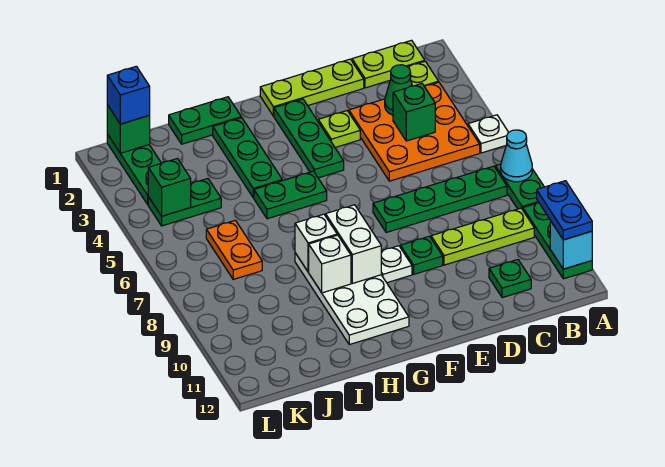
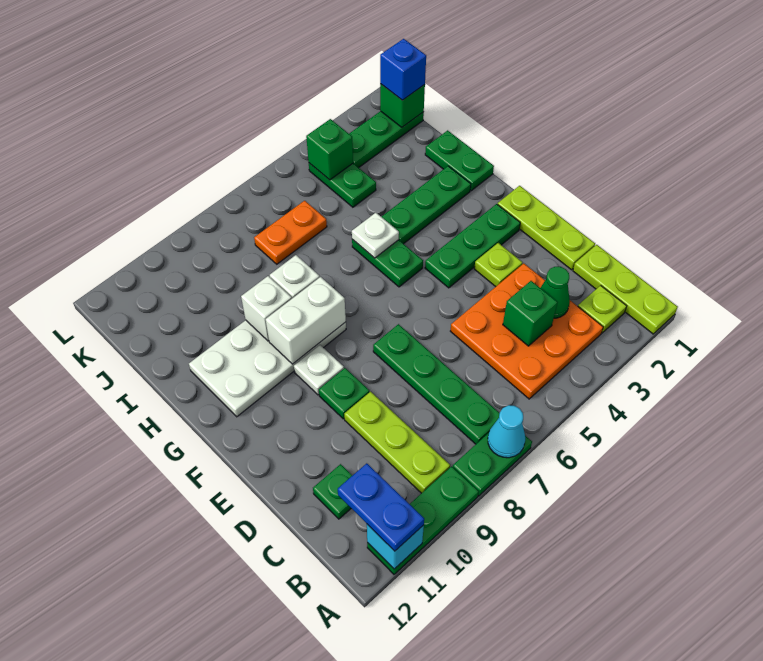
white 1x1 plate [468,115,509,153] -> white 1x1 plate moved to [352,213,399,258]
blue 1x2 plate [537,181,592,240] -> blue 1x2 plate turned to [338,463,424,551]
lime 1x2 plate [352,40,425,88] -> lime 1x3 plate [573,245,678,334]

